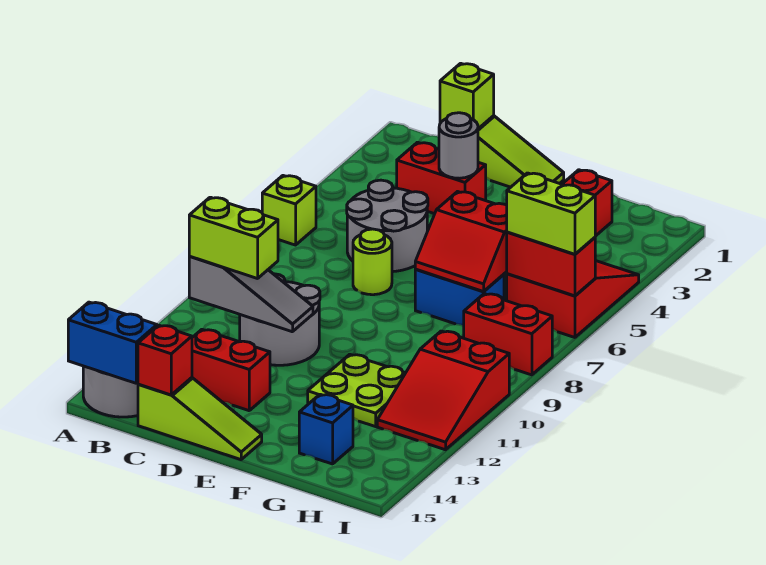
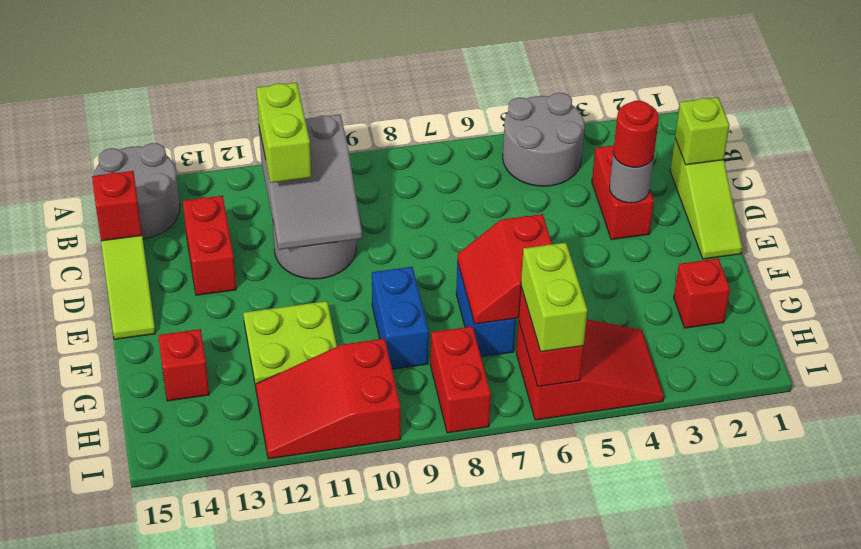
lime 1x1 brick [262,176,316,245] -> none
blue 1x2 brick [68,302,157,383] -> blue 1x2 brick moved to [372,267,429,369]
grey 1x3 slope [189,257,313,332] -> grey 2x3 slope [259,114,362,250]
grey 2x2 round brick [347,180,428,272] -> grey 2x2 round brick moved to [503,93,584,186]
none -> red 1x1 round brick [613,101,659,167]
lime 1x1 round brick [353,229,392,295] -> none
blue 1x1 brick [299,394,353,464] -> red 1x1 brick [158,329,209,401]

